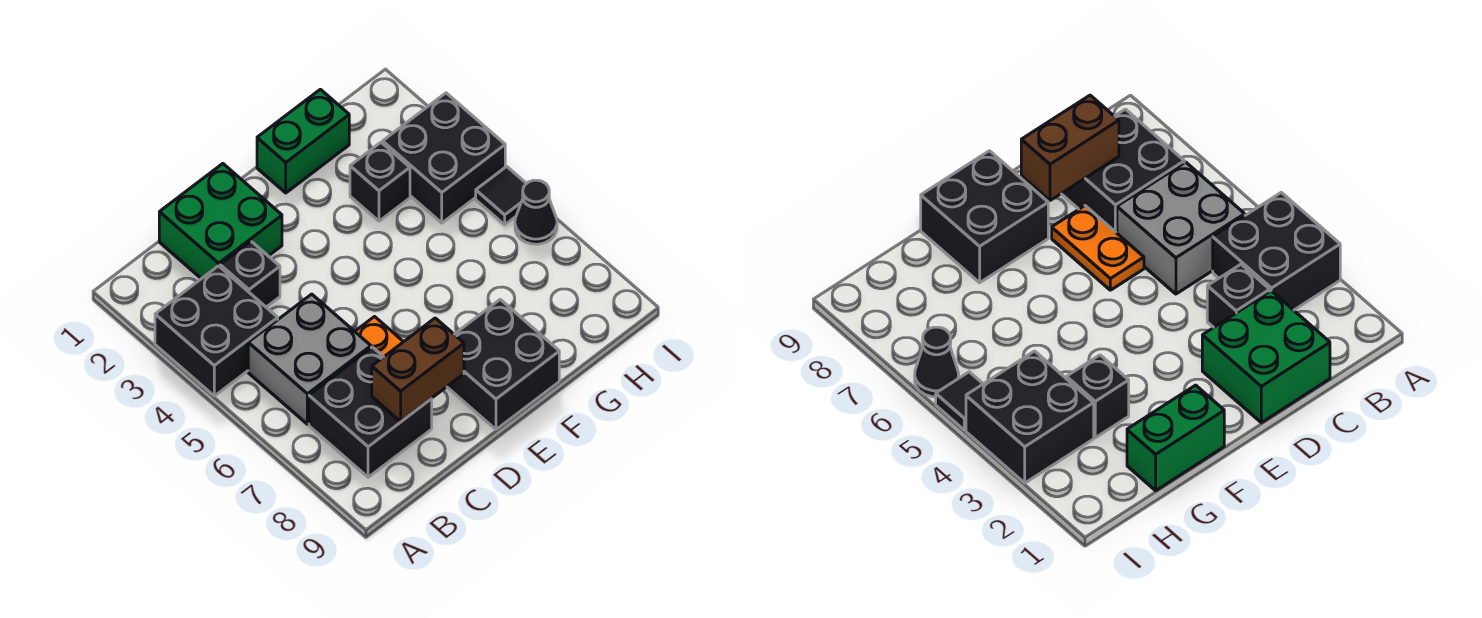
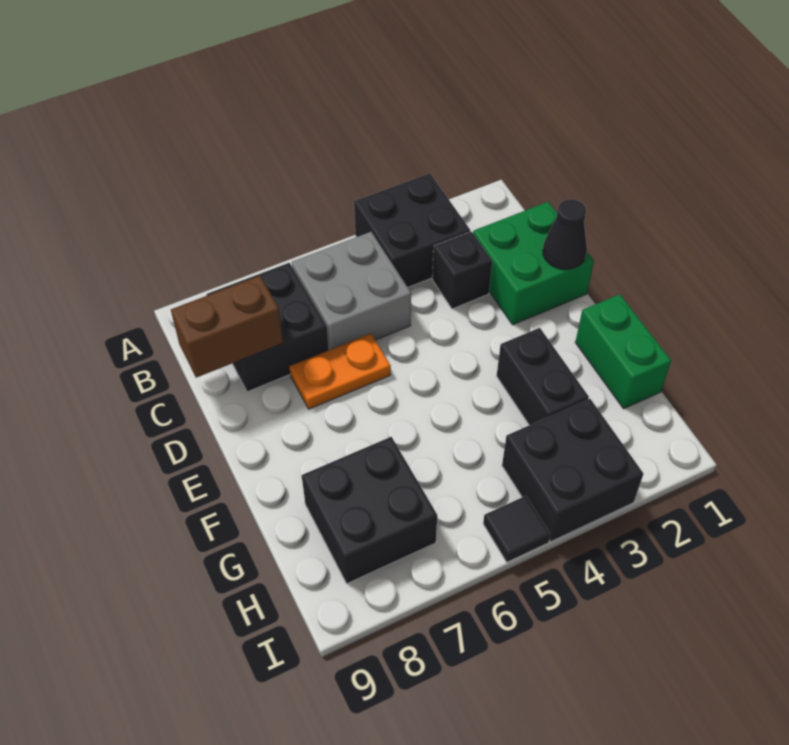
brown 1x2 brick [372,318,464,421] -> brown 1x2 brick turned to [171,276,283,378]
black 2x2 brick [447,300,559,429] -> black 2x2 brick moved to [302,437,437,584]
black 1x1 brick [350,143,410,221] -> black 1x2 brick [497,328,589,425]
black 1x1 cone [515,180,557,244] -> black 1x1 cone moved to [543,199,587,269]

